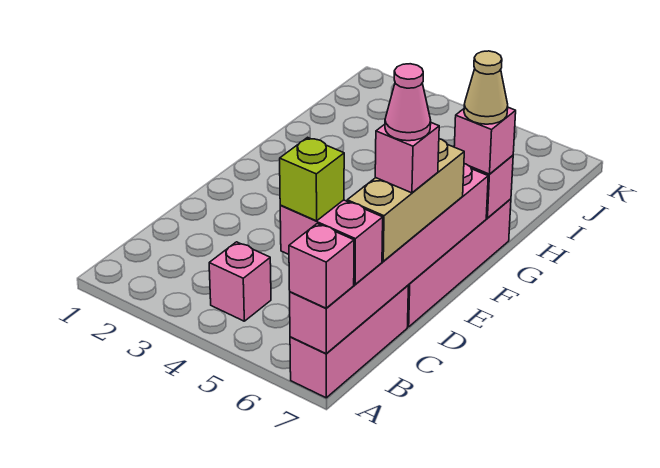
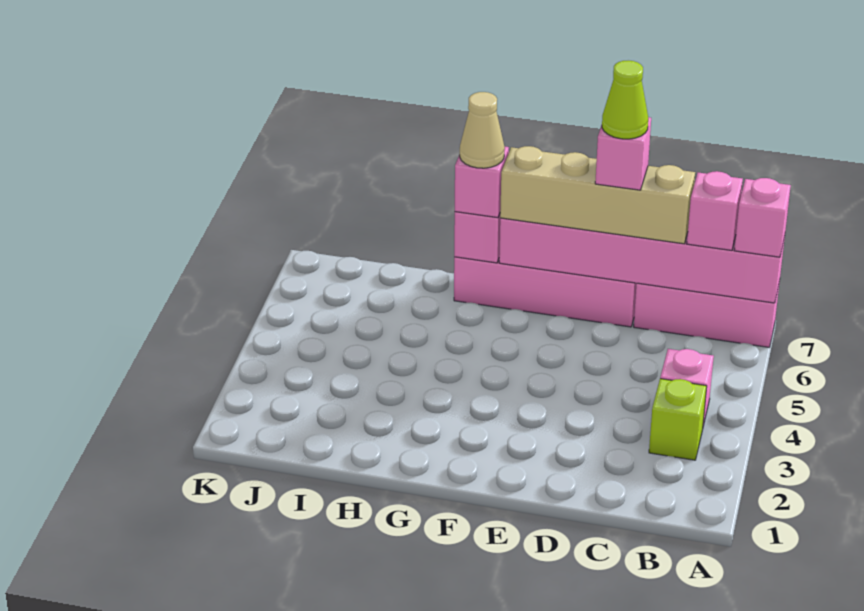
pink 1x2 brick [280,200,383,284] -> pink 1x1 brick [687,171,743,250]
lime 1x1 brick [280,137,344,221] -> lime 1x1 brick moved to [649,379,707,460]
tan 1x3 brick [347,139,464,261] -> tan 1x4 brick [500,146,695,244]
pink 1x1 cone [385,64,431,141] -> lime 1x1 cone [602,60,648,139]

